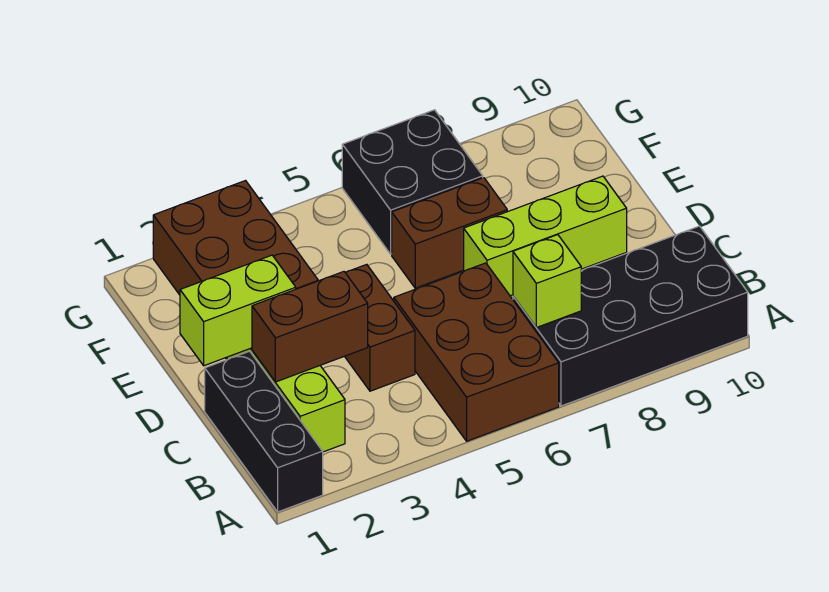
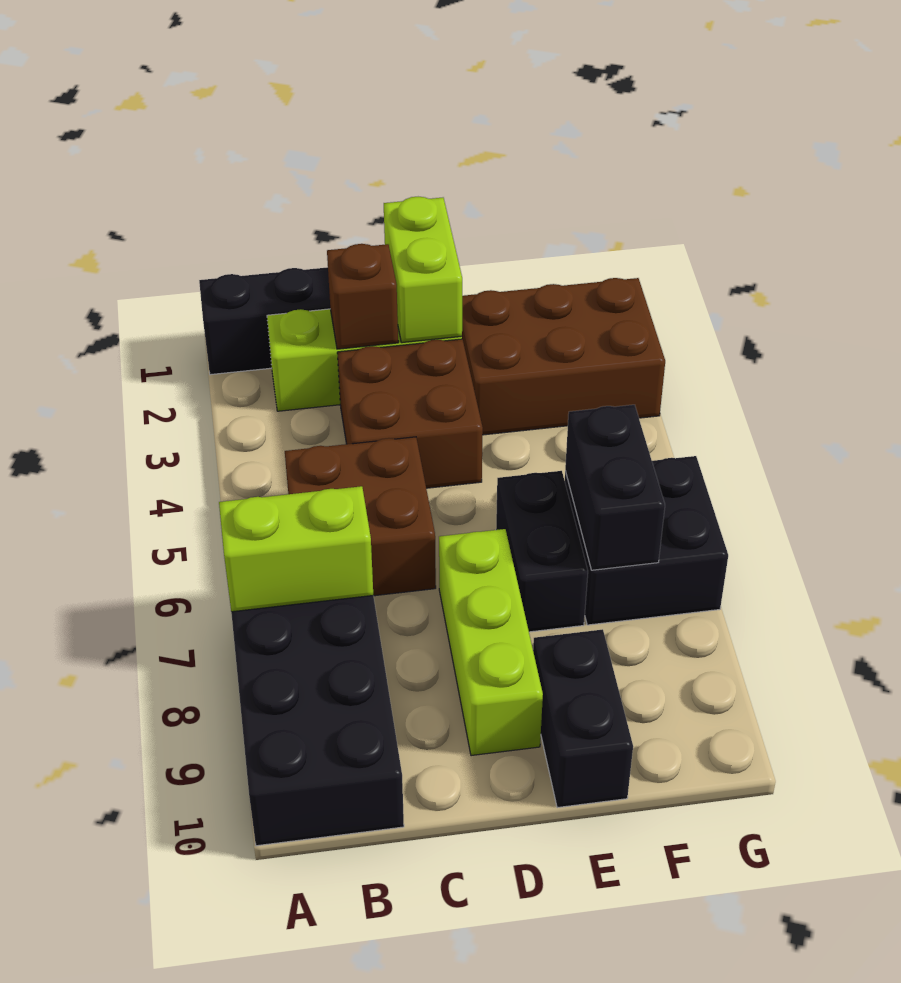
brown 2x3 brick [394,263,559,441] -> brown 2x2 brick [285,437,436,596]
lime 1x1 brick [513,235,581,327] -> lime 1x2 brick [219,486,373,612]
brown 1x2 brick [252,272,368,382] -> brown 1x1 brick [327,244,398,349]
brown 1x2 brick [345,264,415,391] -> brown 2x2 brick [337,339,483,488]
brown 1x2 brick [392,178,507,288] -> black 1x2 brick [496,471,588,632]
none -> black 1x2 brick [533,629,633,808]
none -> black 1x2 brick [565,405,665,570]

